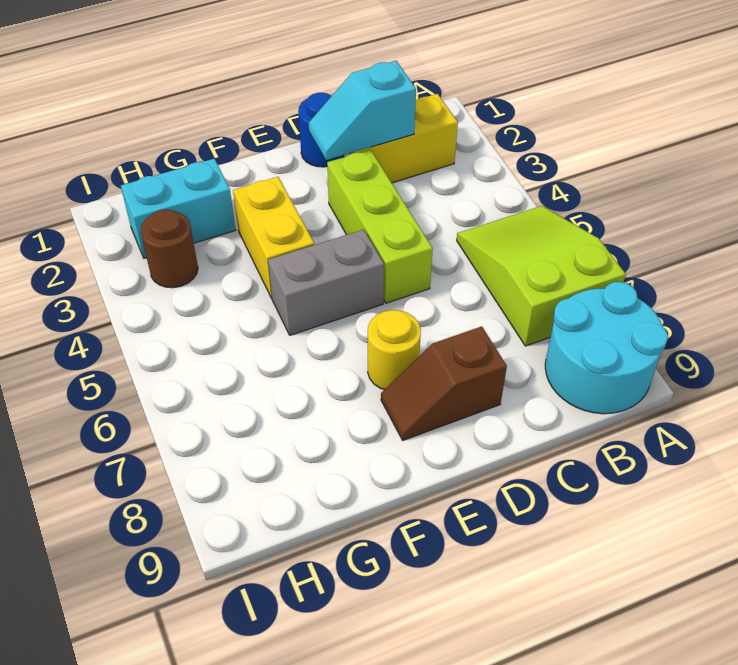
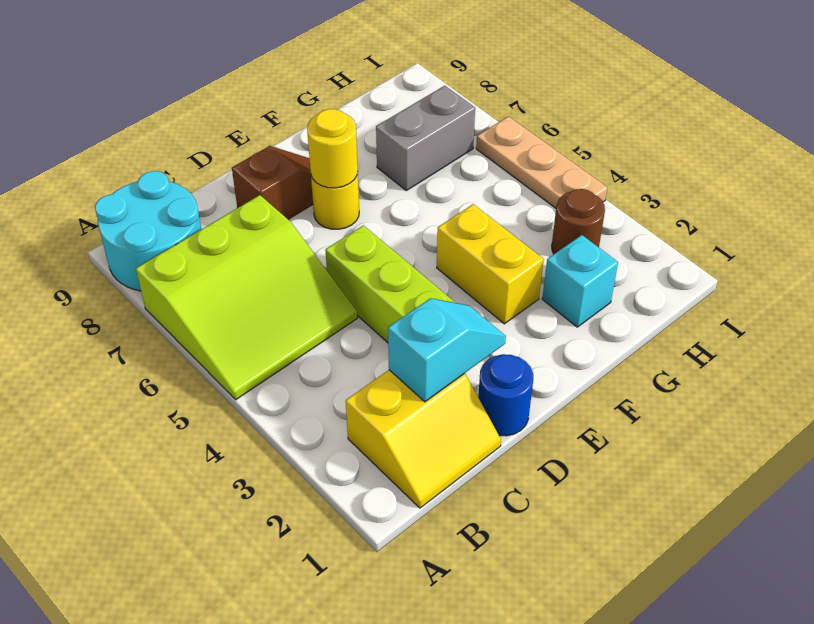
lime 2x3 slope [457,206,626,346] -> lime 3x3 slope [136,195,357,400]
grey 1x2 brick [268,230,384,335] -> grey 1x2 brick moved to [376,86,475,190]
none -> yellow 1x1 round brick [307,109,358,188]
cyan 1x2 brick [121,159,235,258] -> cyan 1x1 brick [542,235,618,327]
none -> tan 1x3 plate [476,116,607,208]

